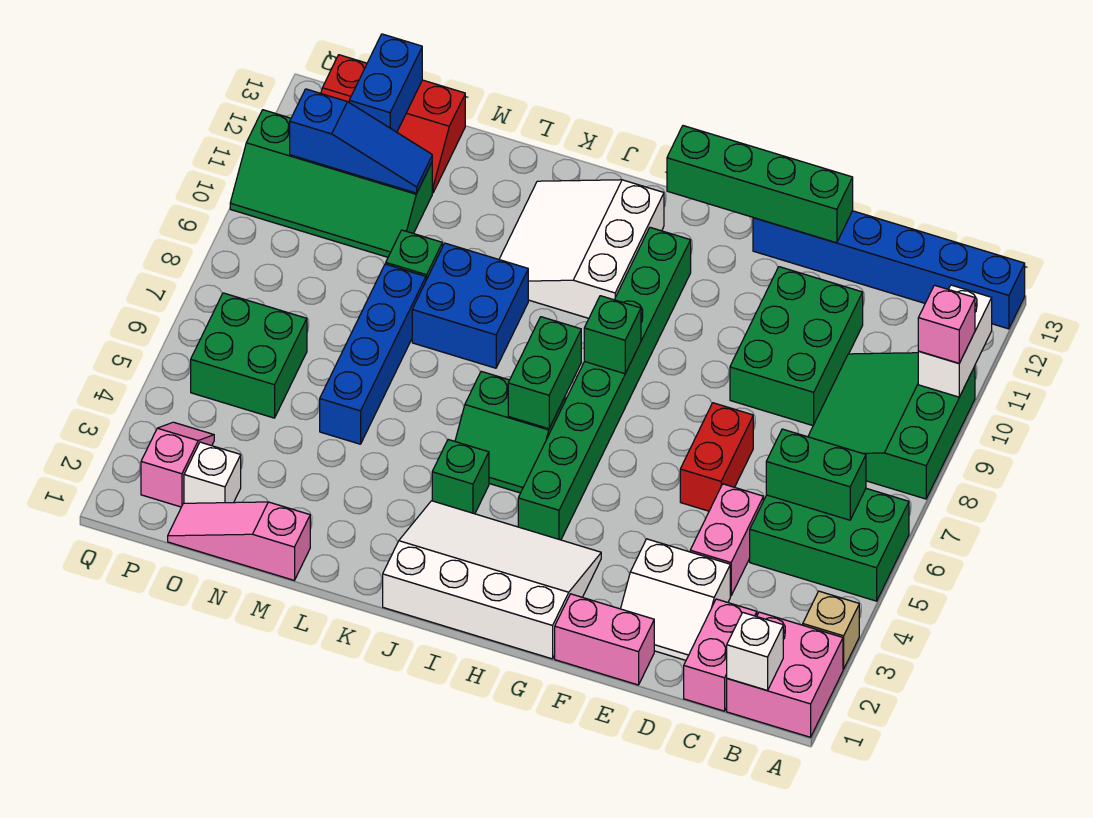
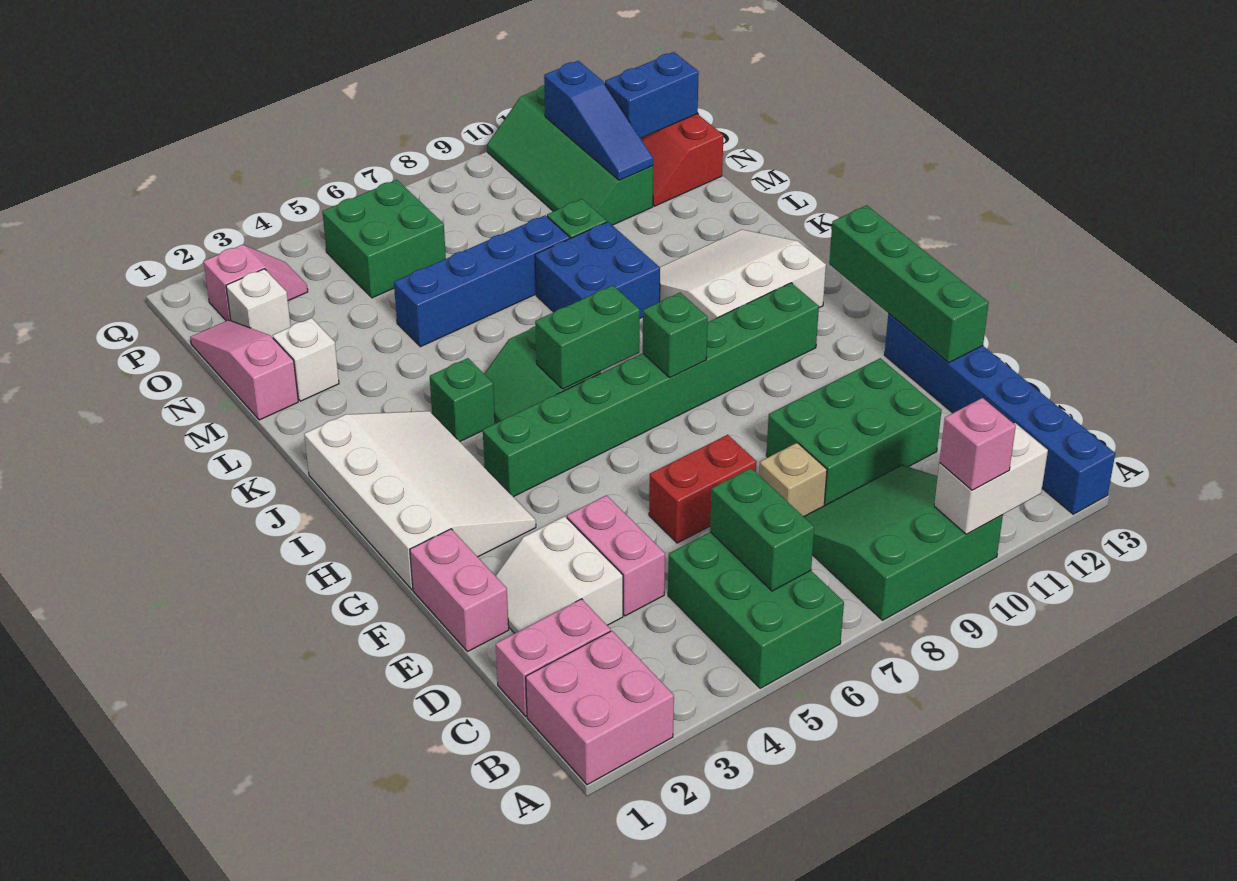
tan 1x1 brick [803,591,859,669] -> tan 1x1 brick moved to [759,443,827,517]
white 1x1 brick [727,613,783,690] -> white 1x1 brick moved to [273,318,339,401]
pink 1x2 brick [690,484,763,596] -> pink 1x2 brick turned to [567,495,665,616]

